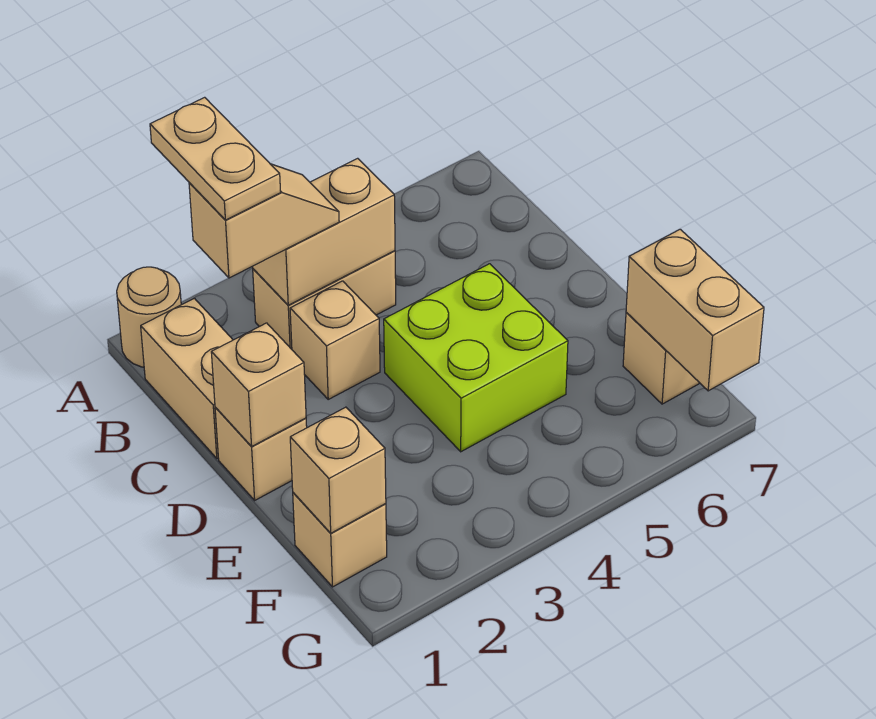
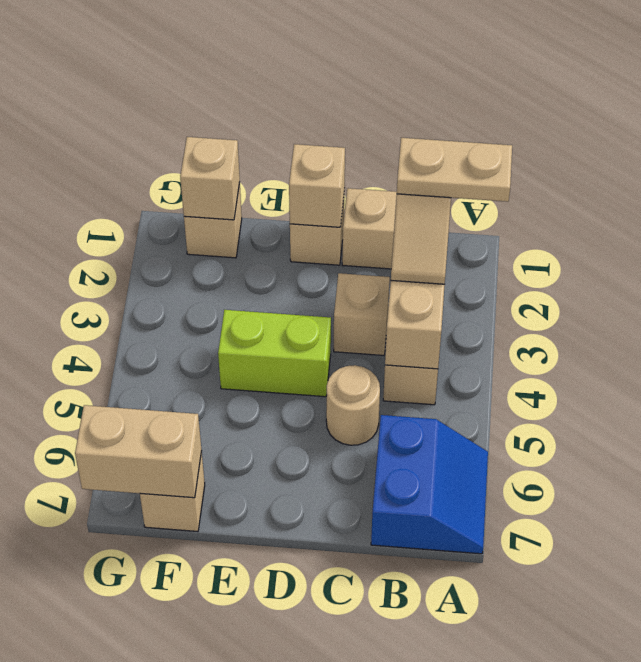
tan 1x1 round brick [117,267,181,367] -> tan 1x1 round brick moved to [326,365,380,445]
none -> blue 2x2 slope [371,415,488,554]
lime 2x2 brick [384,264,568,452] -> lime 1x2 brick [218,310,331,397]

